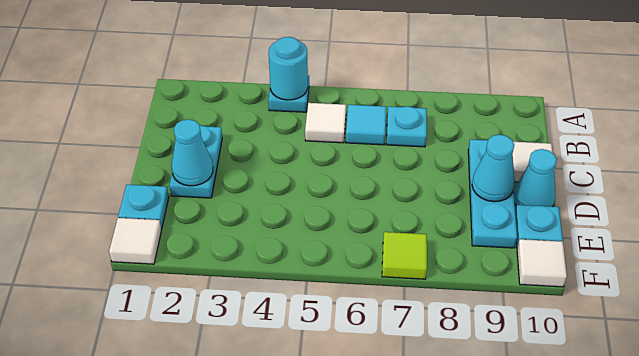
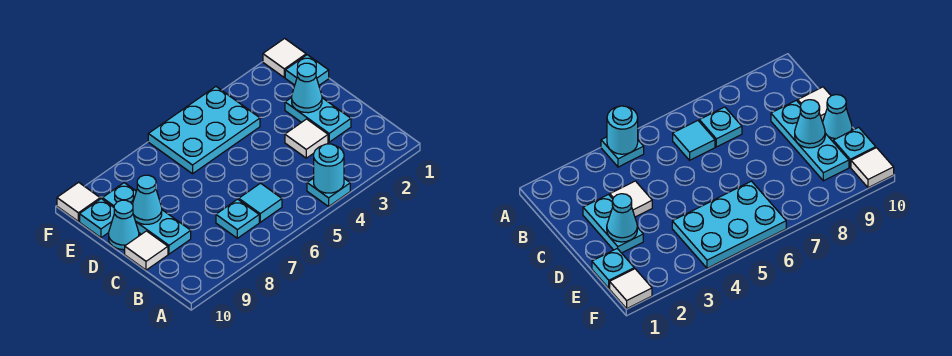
white 1x1 tile [305,103,346,143] -> white 1x1 tile moved to [285,119,328,158]
none -> cyan 2x3 plate [148,87,260,174]
lime 1x1 tile [382,232,427,279] -> none

